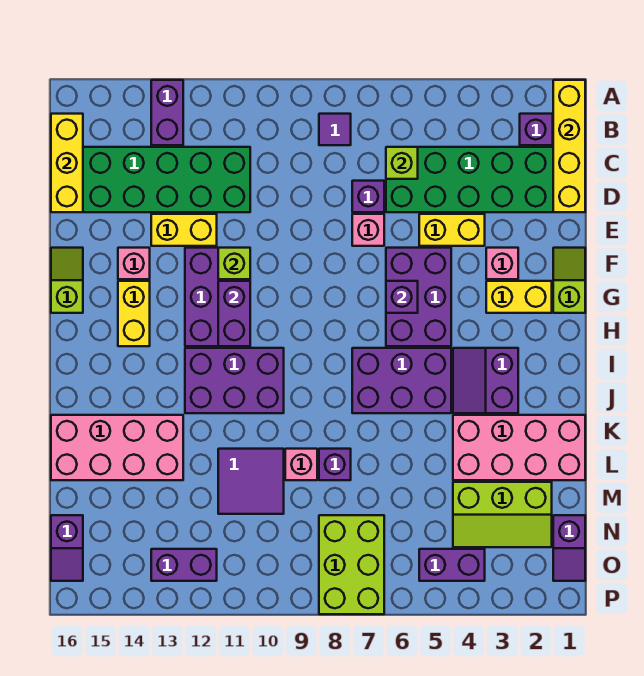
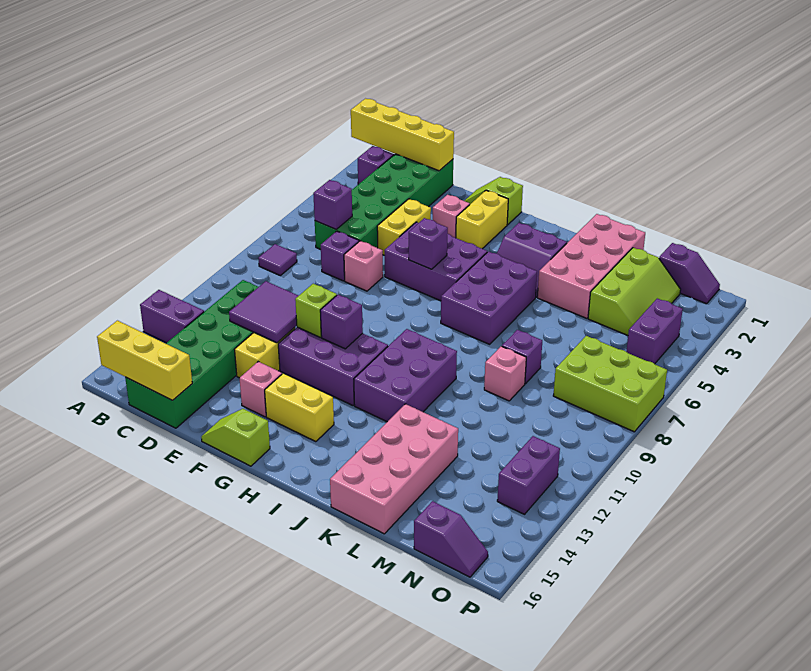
lime 1x1 brick [386,147,418,179] -> purple 1x1 brick [313,180,352,229]
purple 1x2 brick [218,281,250,346] -> purple 1x1 brick [320,294,363,349]
purple 2x2 tile [218,449,284,514] -> purple 2x2 tile moved to [229,281,298,343]

